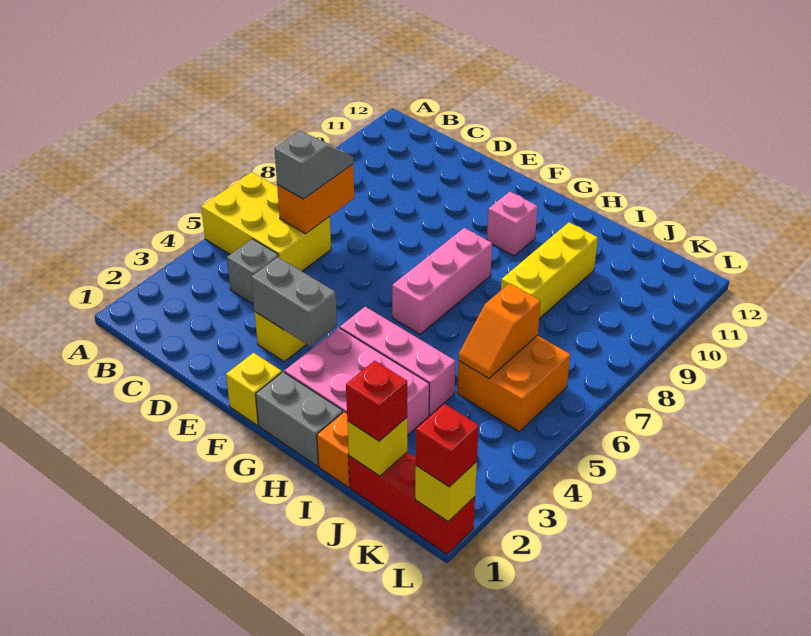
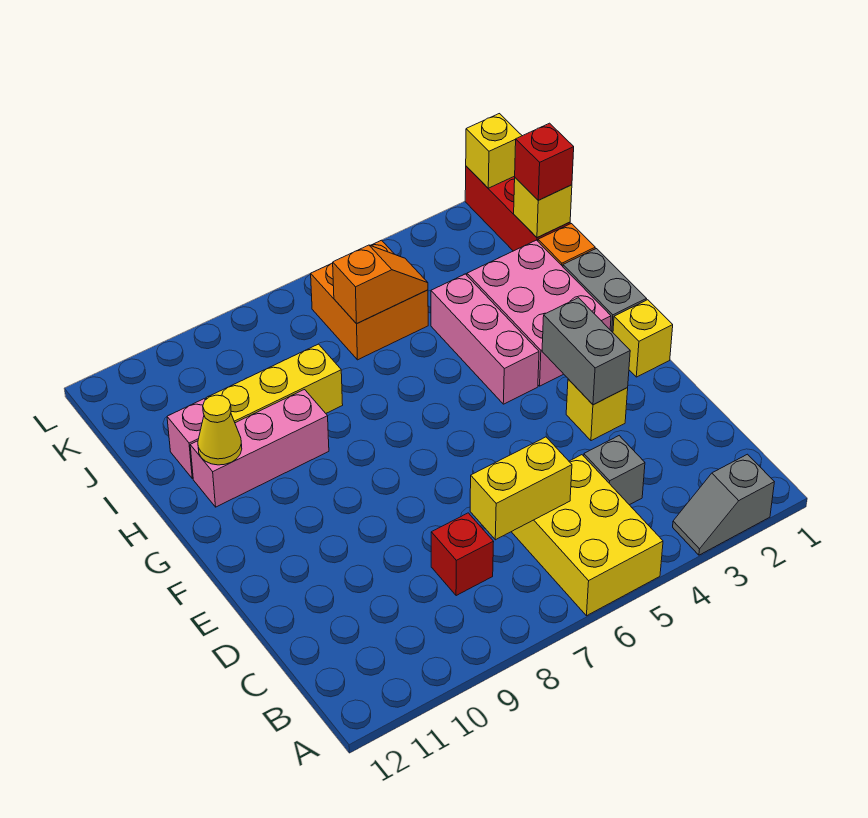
orange 1x2 brick [277,164,354,234] -> yellow 1x2 brick [470,437,572,540]
grey 1x2 slope [274,131,353,199] -> grey 1x2 slope moved to [673,454,774,555]
pink 1x3 brick [392,228,492,334] -> pink 1x3 brick moved to [190,390,329,507]
pink 1x1 brick [487,192,538,256] -> pink 1x1 brick moved to [167,399,205,479]
none -> yellow 1x1 cone [198,395,242,465]
red 1x1 brick [416,404,479,487] -> red 1x1 brick moved to [431,513,494,596]

